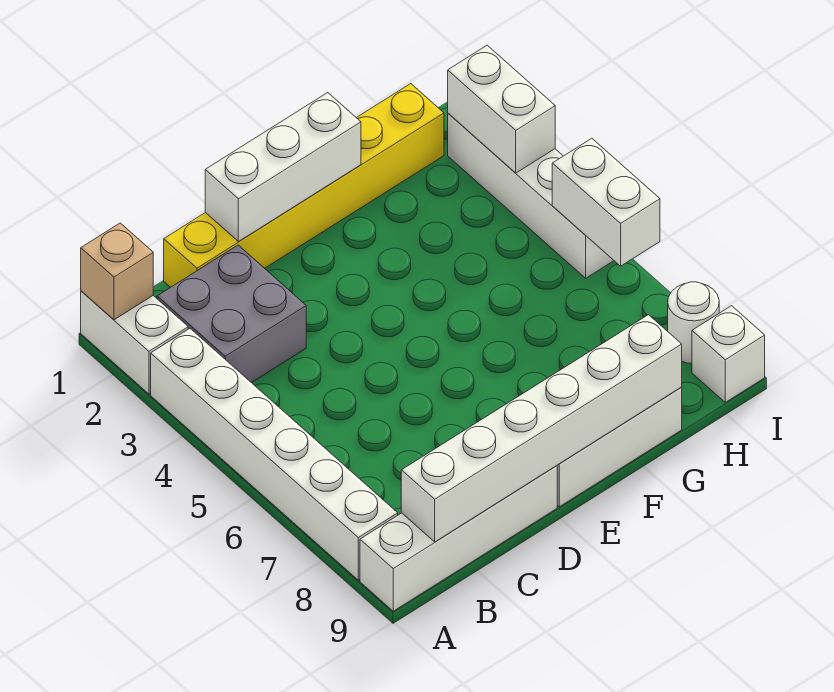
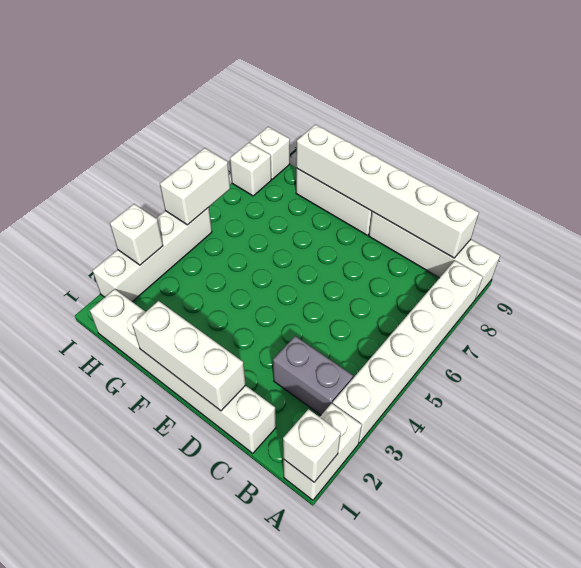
tan 1x1 brick [81,223,153,320] -> white 1x1 brick [283,409,341,482]
grey 2x2 brick [157,245,306,383] -> grey 1x2 brick [273,336,353,415]
yellow 1x6 brick [164,84,444,287] -> white 1x6 brick [90,289,276,453]
white 1x2 brick [448,45,555,173] -> white 1x1 brick [110,204,163,265]
white 1x1 round brick [668,282,719,364] -> white 1x1 brick [230,143,271,196]

